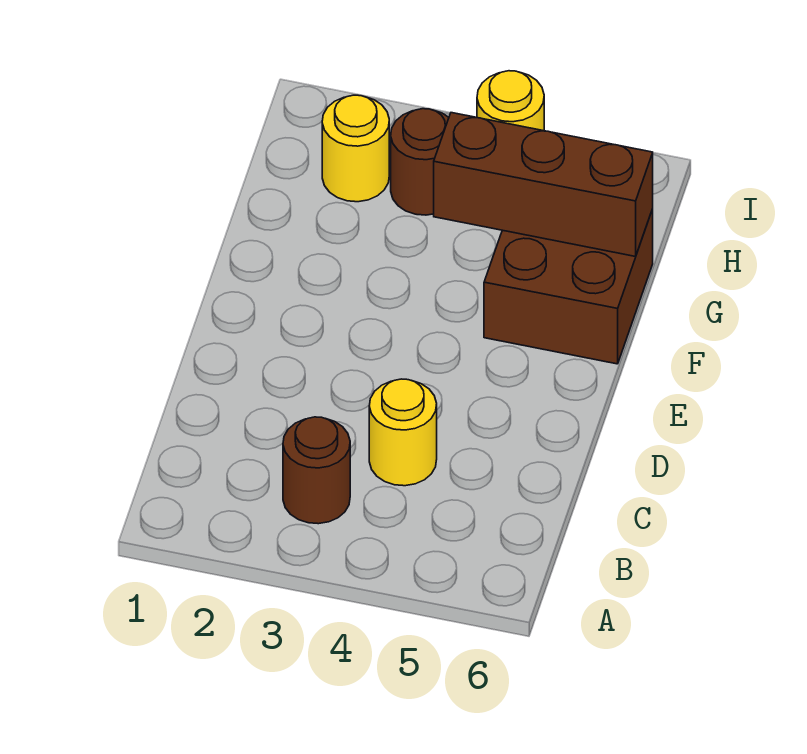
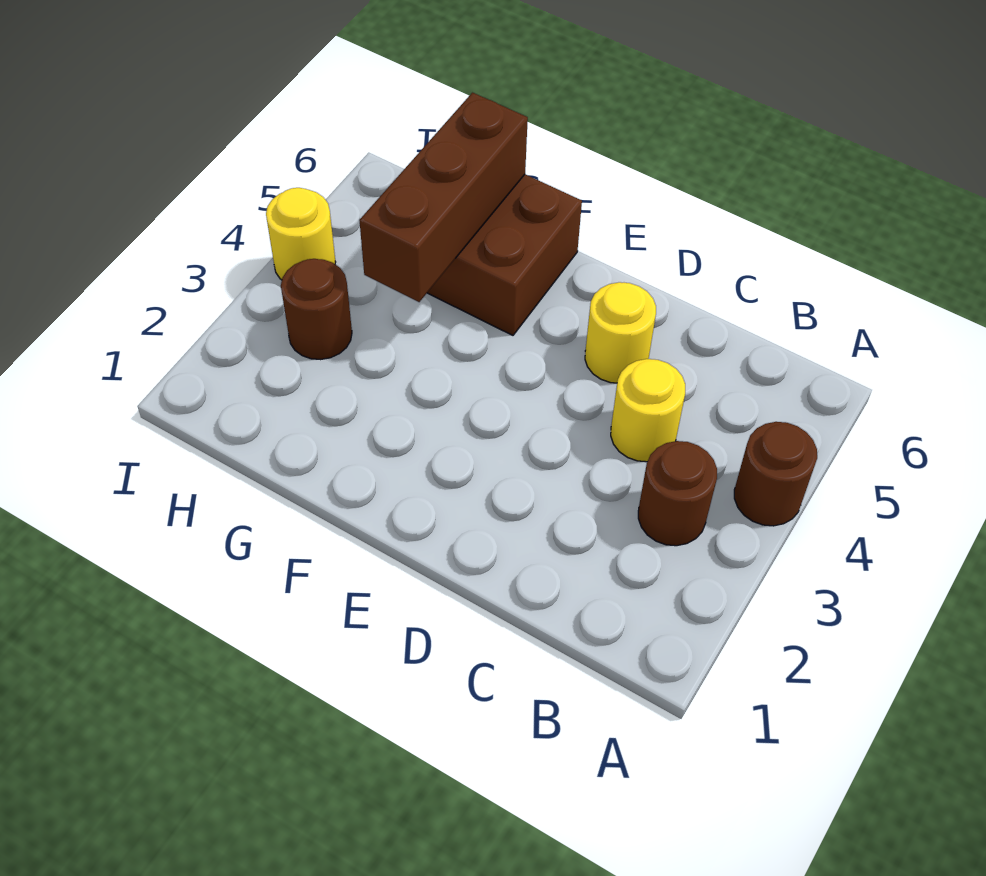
none -> brown 1x1 round brick [734,422,817,526]
yellow 1x1 round brick [322,95,389,202] -> yellow 1x1 round brick moved to [585,282,656,383]

